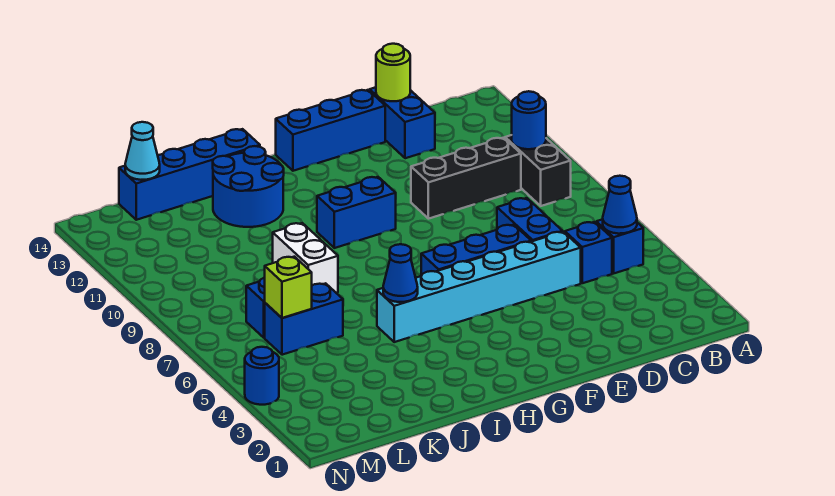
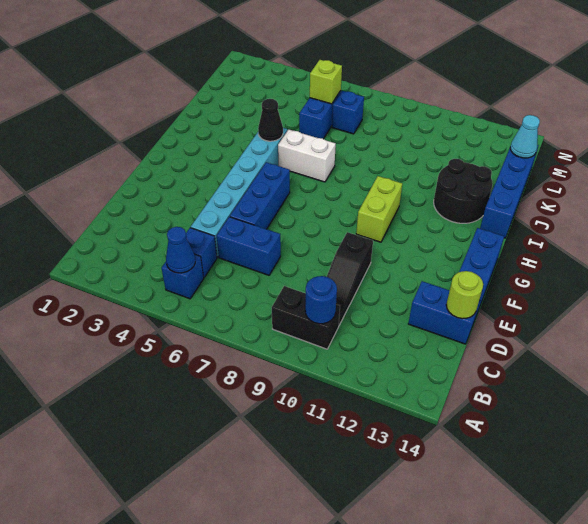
black 1x3 brick [411,138,521,219] -> black 1x3 slope [327,232,373,325]
blue 1x2 brick [317,177,396,248] -> lime 1x2 brick [356,176,402,242]
blue 1x1 cone [383,244,418,302] -> black 1x1 cone [258,99,283,141]
blue 2x2 round brick [213,146,284,227] -> black 2x2 round brick [434,159,493,223]
white 1x2 brick [273,223,338,293] -> white 1x2 brick moved to [278,129,336,182]
blue 1x1 round brick [245,347,279,405] -> none

